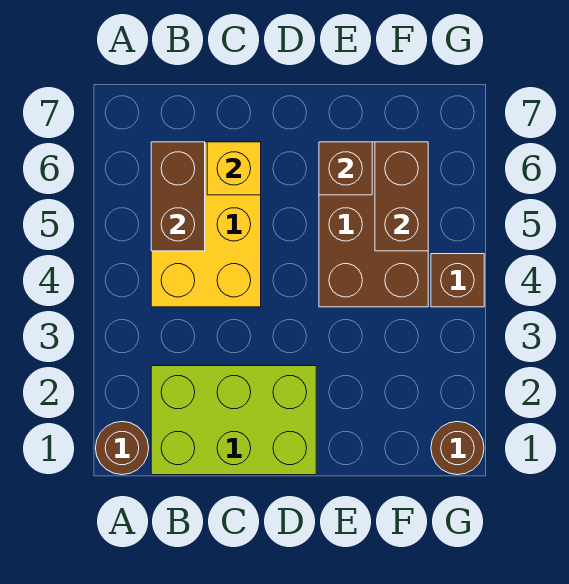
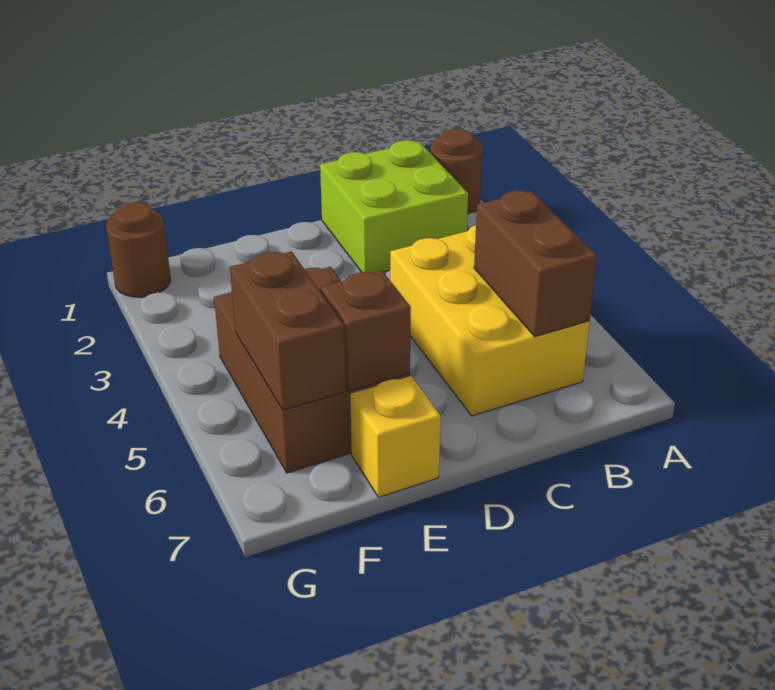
lime 2x3 brick [151,366,316,475] -> lime 2x2 brick [320,140,468,273]
yellow 1x1 brick [207,142,261,195] -> yellow 1x1 brick moved to [350,376,441,497]
brown 1x1 brick [431,254,484,307] -> none

